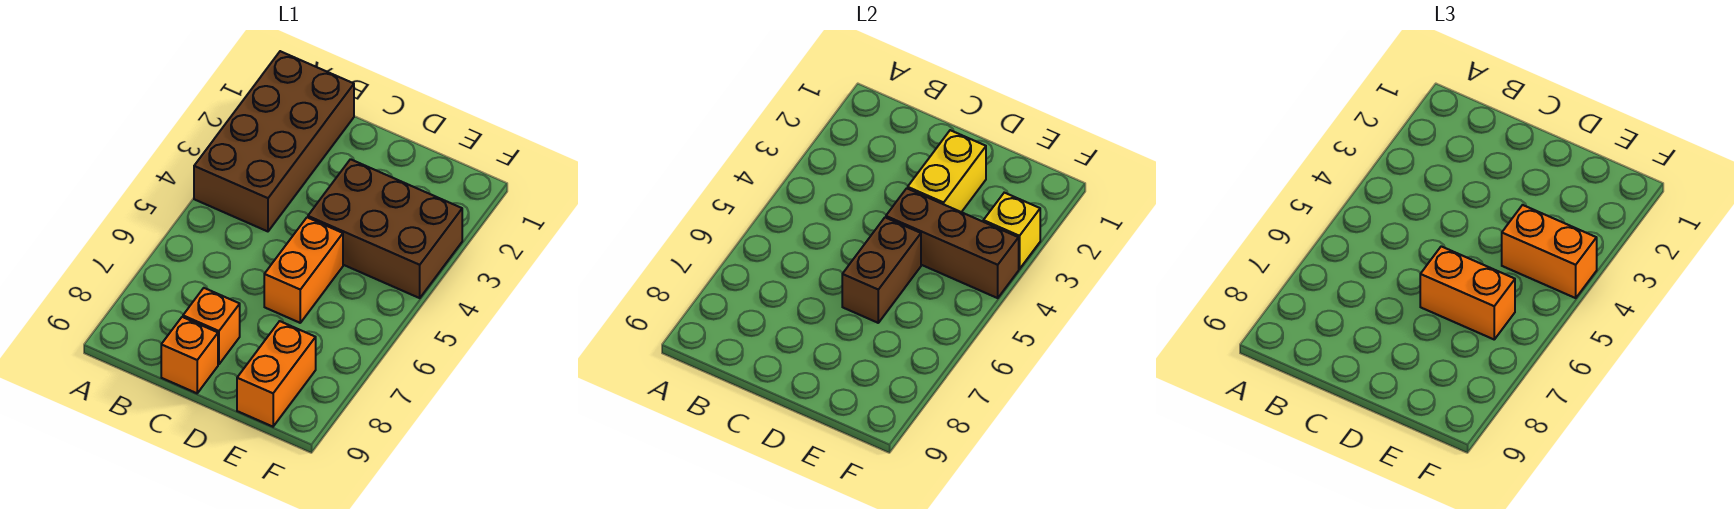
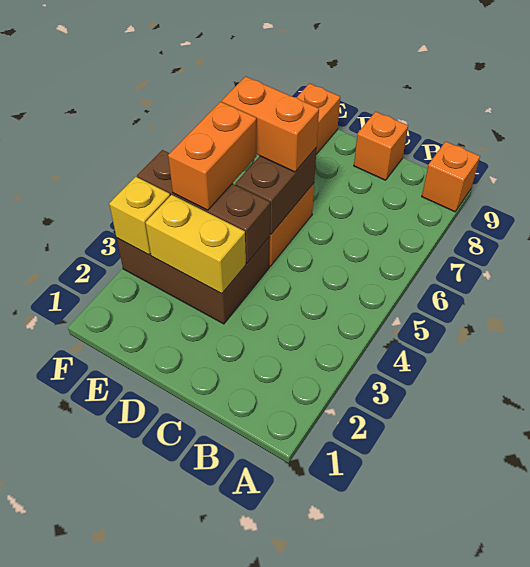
brown 2x4 brick [194,51,354,231] -> none
orange 1x1 brick [183,288,240,364] -> orange 1x1 brick moved to [422,141,480,212]
yellow 1x2 brick [908,130,986,212] -> yellow 1x2 brick turned to [145,195,246,294]
orange 1x2 brick [1502,205,1597,298] -> orange 1x2 brick turned to [168,102,257,210]

